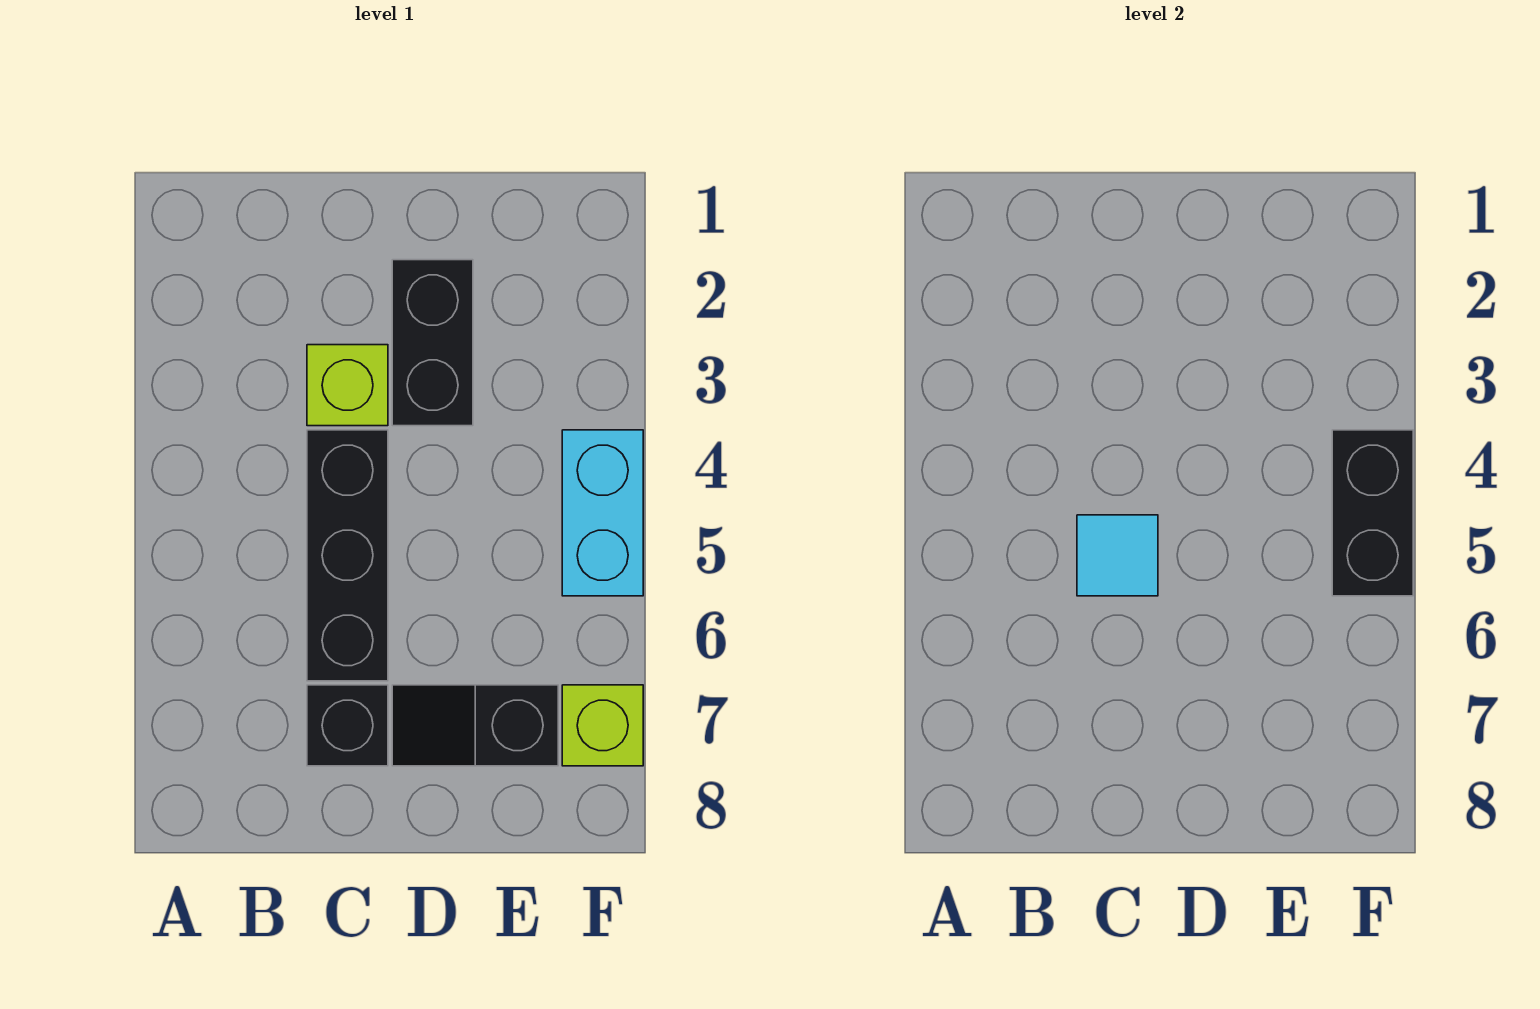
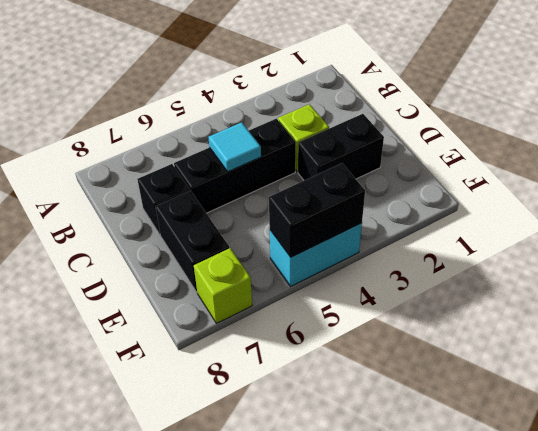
black 1x2 slope [392,685,558,766] -> black 1x2 brick [155,191,229,292]

